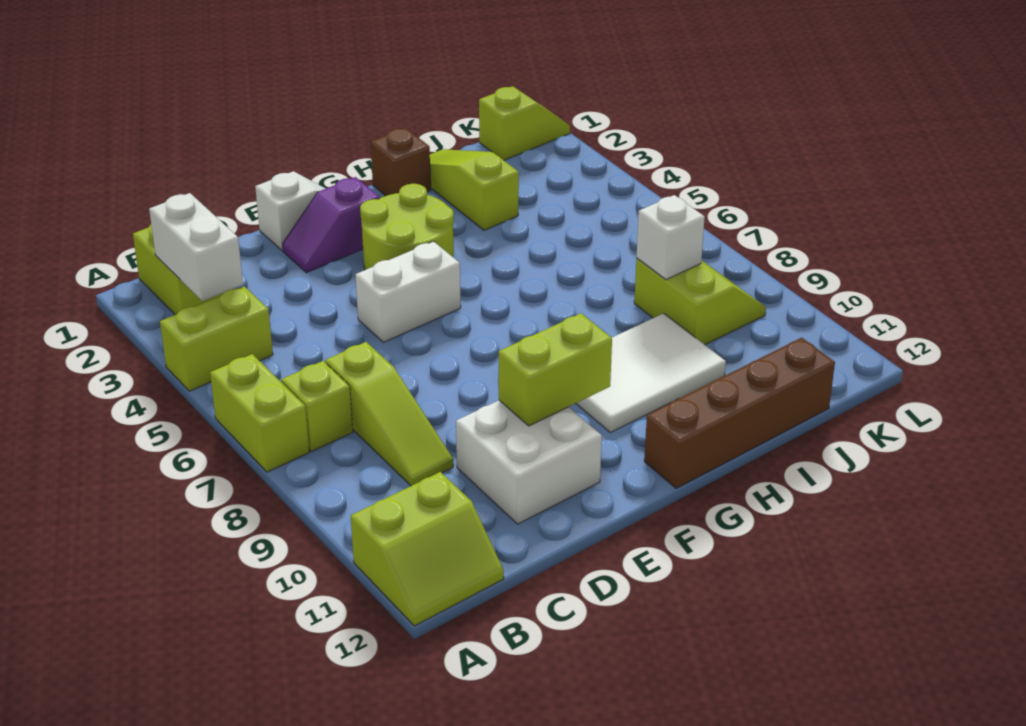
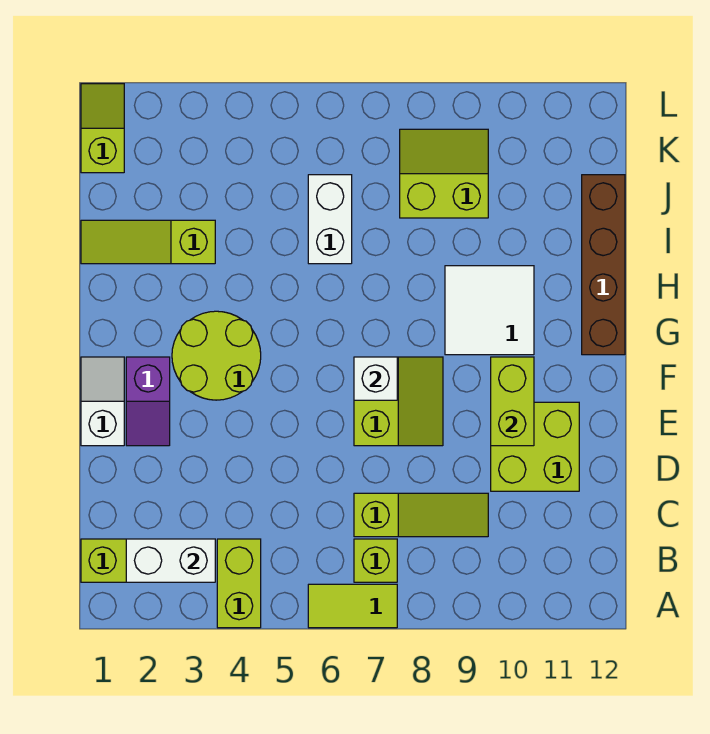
lime 1x2 brick [210,354,309,472] -> lime 1x2 tile [308,584,397,628]
lime 2x2 slope [351,472,504,626] -> lime 2x2 slope moved to [354,357,443,446]
white 2x2 brick [456,400,602,524] -> lime 2x2 brick [491,402,579,491]
white 1x2 brick [355,241,461,342] -> white 1x2 brick moved to [308,175,352,264]
white 2x3 tile [576,313,726,433] -> white 2x2 tile [445,266,534,355]
brown 1x1 brick [371,128,431,196] -> none
white 1x1 brick [636,195,705,280] -> white 1x1 brick moved to [354,357,397,400]

